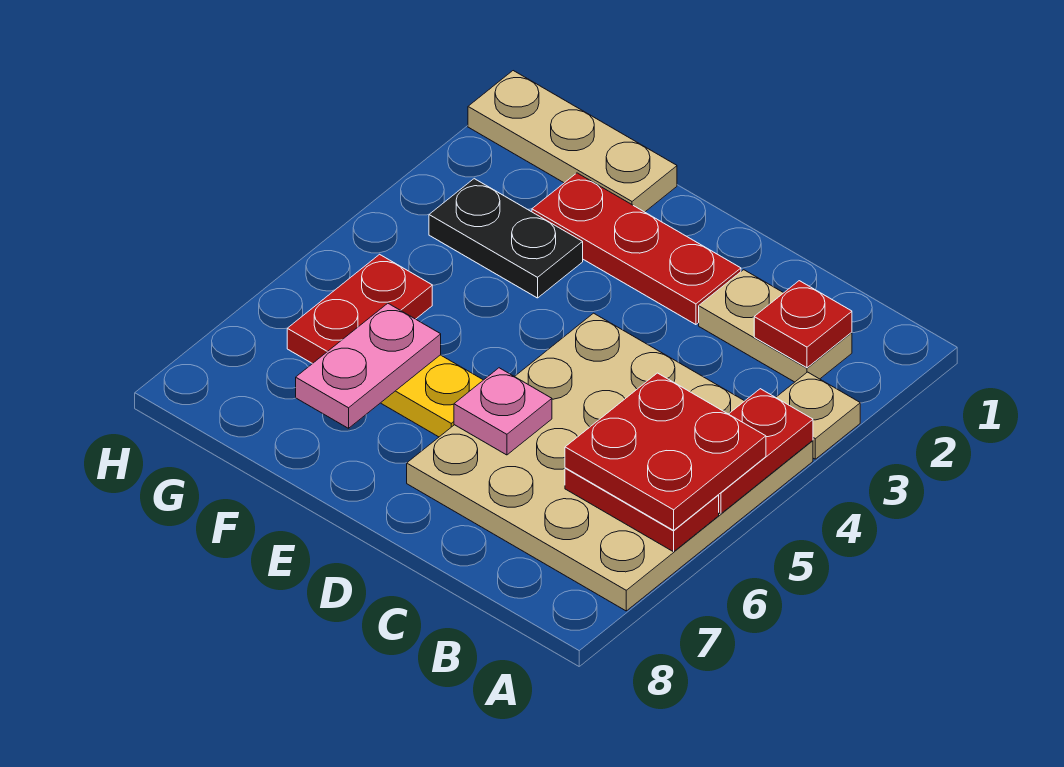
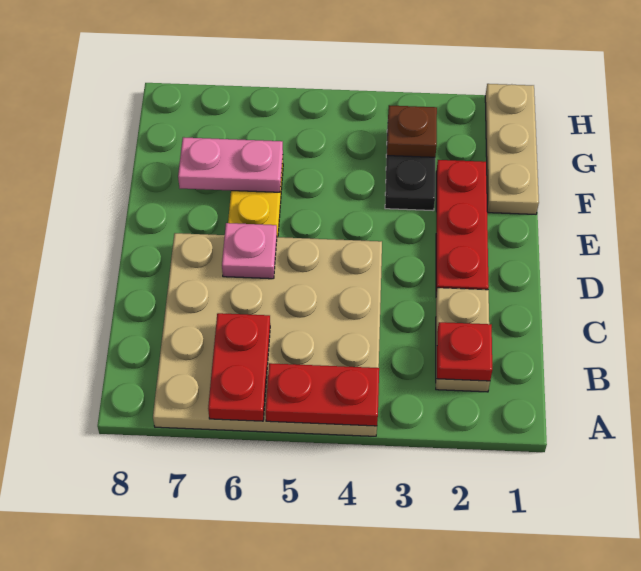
tan 1x1 plate [776,372,860,459] -> none
red 2x2 plate [565,373,766,530] -> none
none -> brown 1x1 plate [387,105,437,157]
red 1x2 plate [287,254,432,364] -> none

